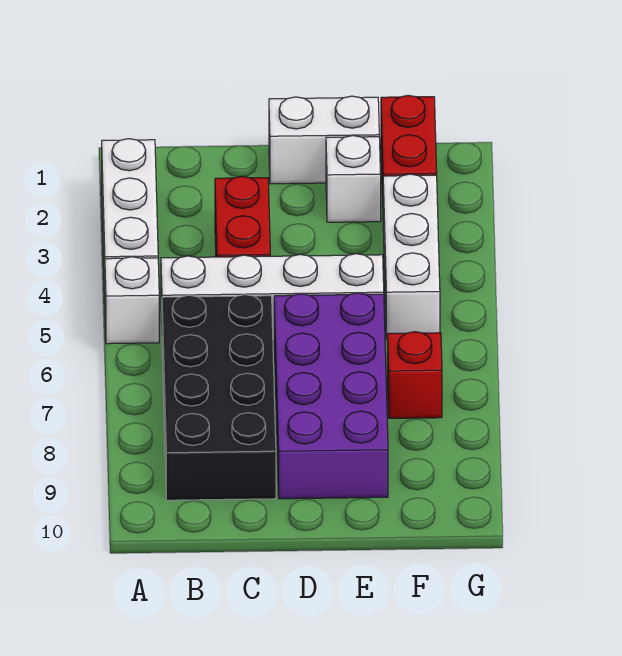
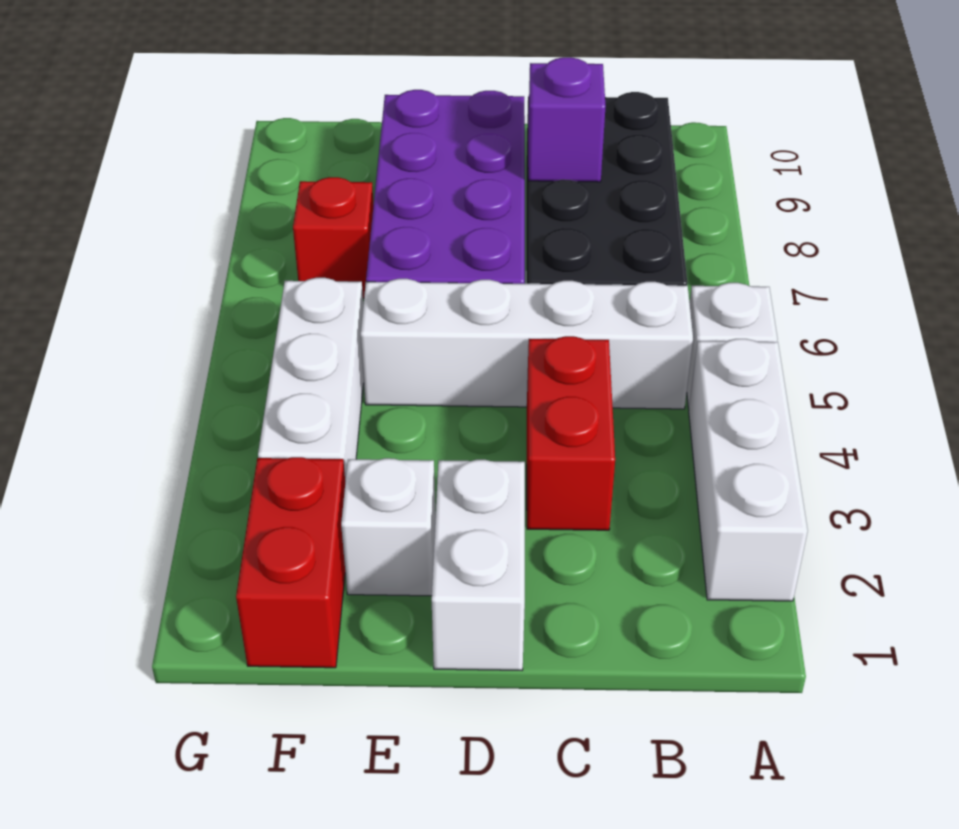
none -> purple 1x1 brick [528,57,606,182]
white 1x2 brick [269,96,379,184] -> white 1x2 brick turned to [432,460,525,670]

